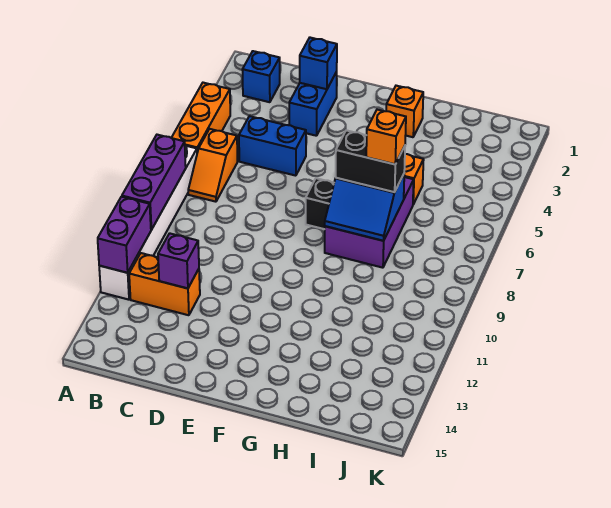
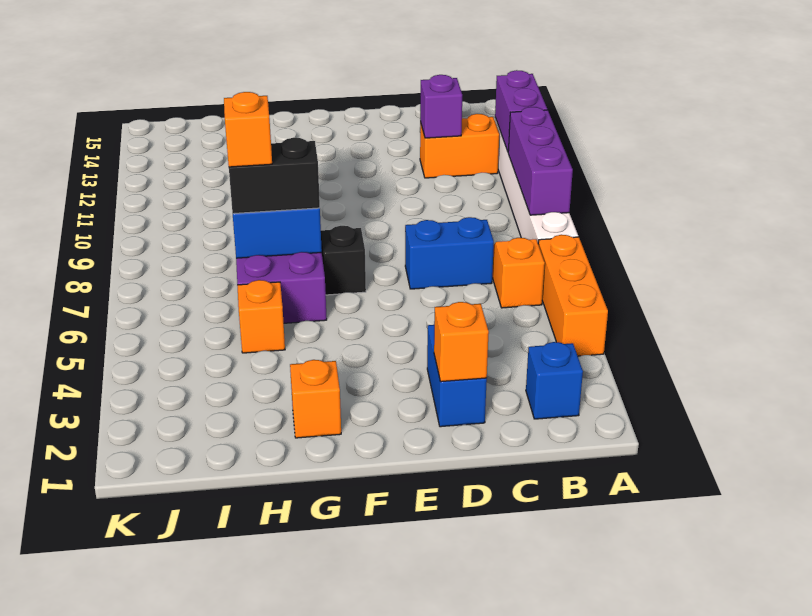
blue 1x2 brick [239,116,306,176] -> blue 1x2 brick moved to [405,217,494,289]
blue 1x1 brick [300,38,337,89] -> orange 1x1 brick [434,302,489,382]

